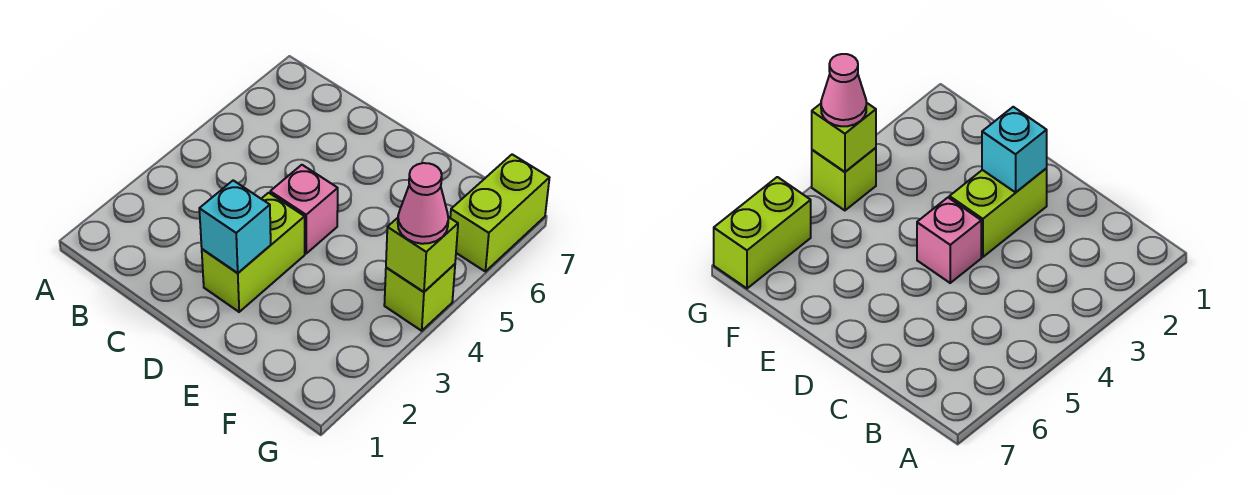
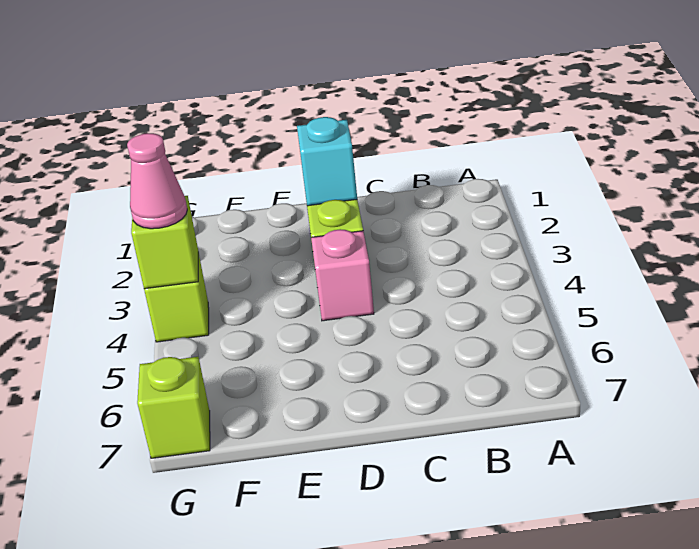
lime 1x2 brick [450,154,549,271] -> lime 1x1 brick [137,357,210,458]

